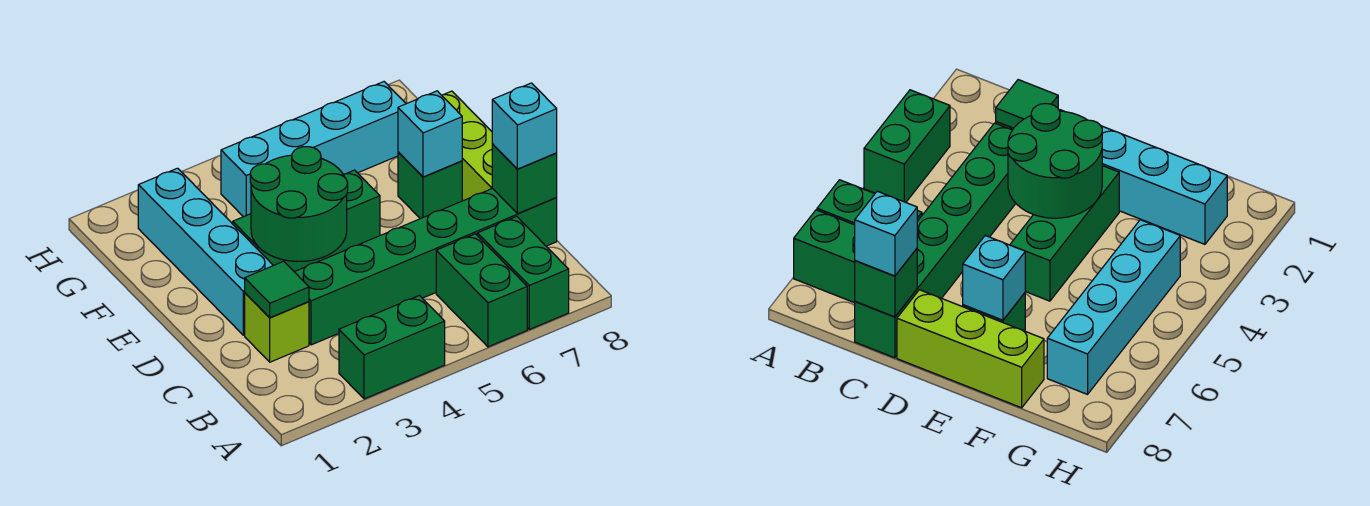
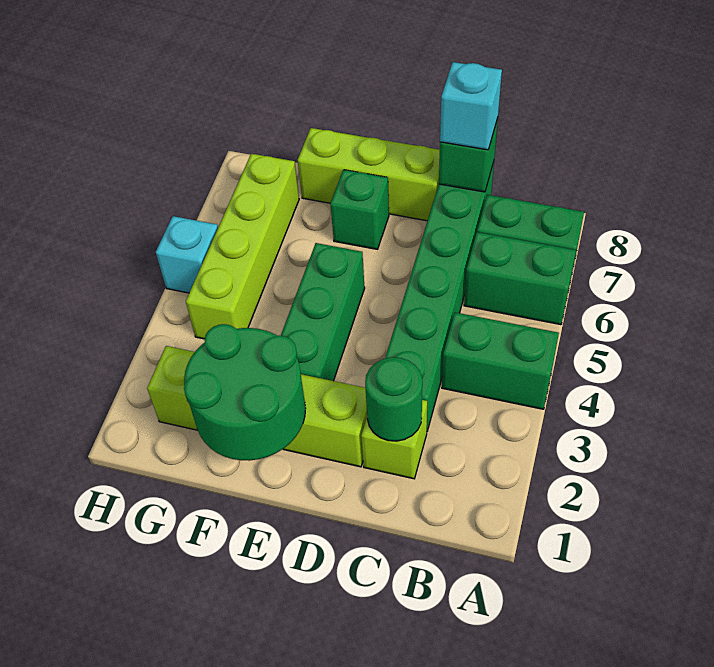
green 1x2 brick [339,296,445,399] -> green 1x2 brick turned to [442,312,559,409]
green 1x1 tile [245,261,309,318] -> green 1x1 round brick [365,357,422,441]
cyan 1x4 brick [138,168,273,335] -> lime 1x4 brick [147,346,367,467]
green 2x2 round brick [250,147,348,262] -> green 2x2 round brick moved to [184,324,306,461]
cyan 1x1 brick [398,91,462,177] -> cyan 1x1 brick moved to [156,216,218,293]
cyan 1x4 brick [221,82,406,217] -> lime 1x4 brick [186,154,299,339]

